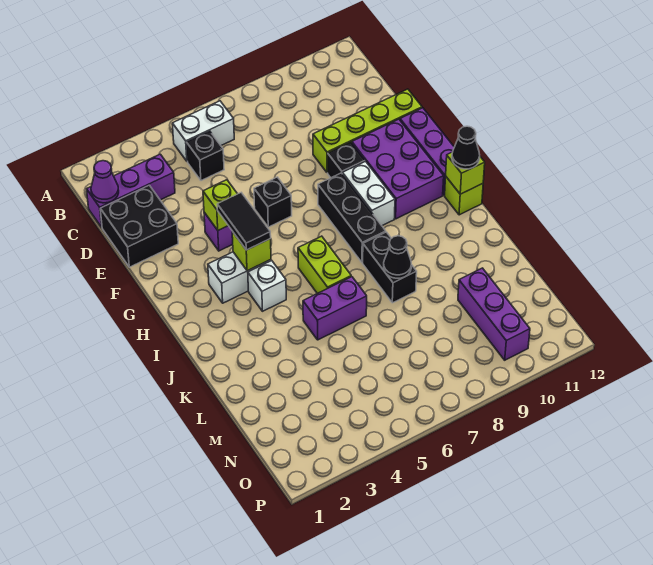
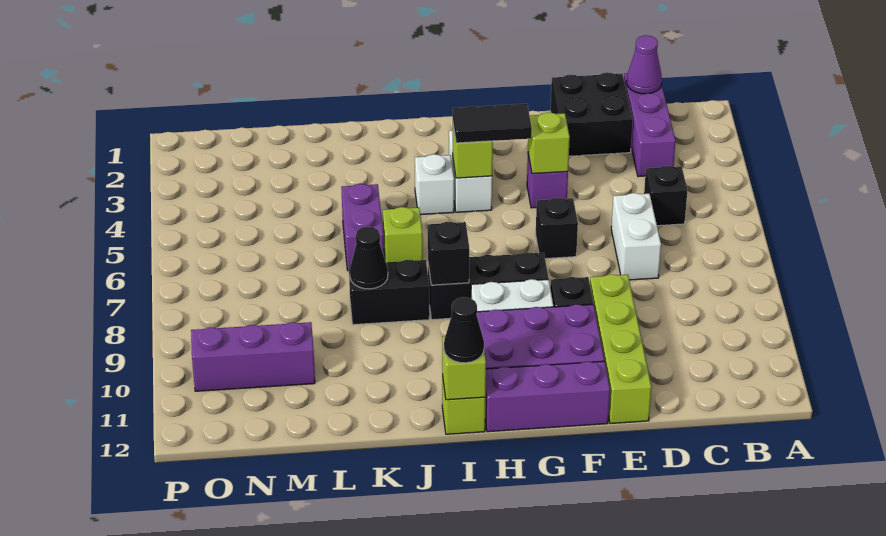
white 1x2 brick [172,101,234,161] -> white 1x2 brick moved to [611,193,661,280]
lime 1x2 brick [298,236,351,293] -> lime 1x1 brick [383,207,423,262]
none -> black 1x1 brick [428,222,469,285]

